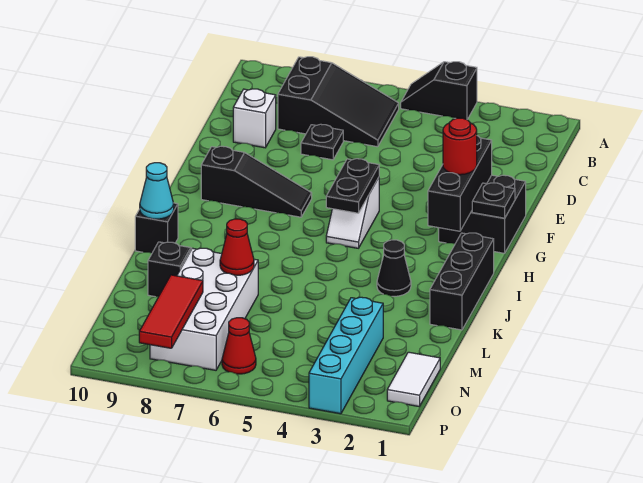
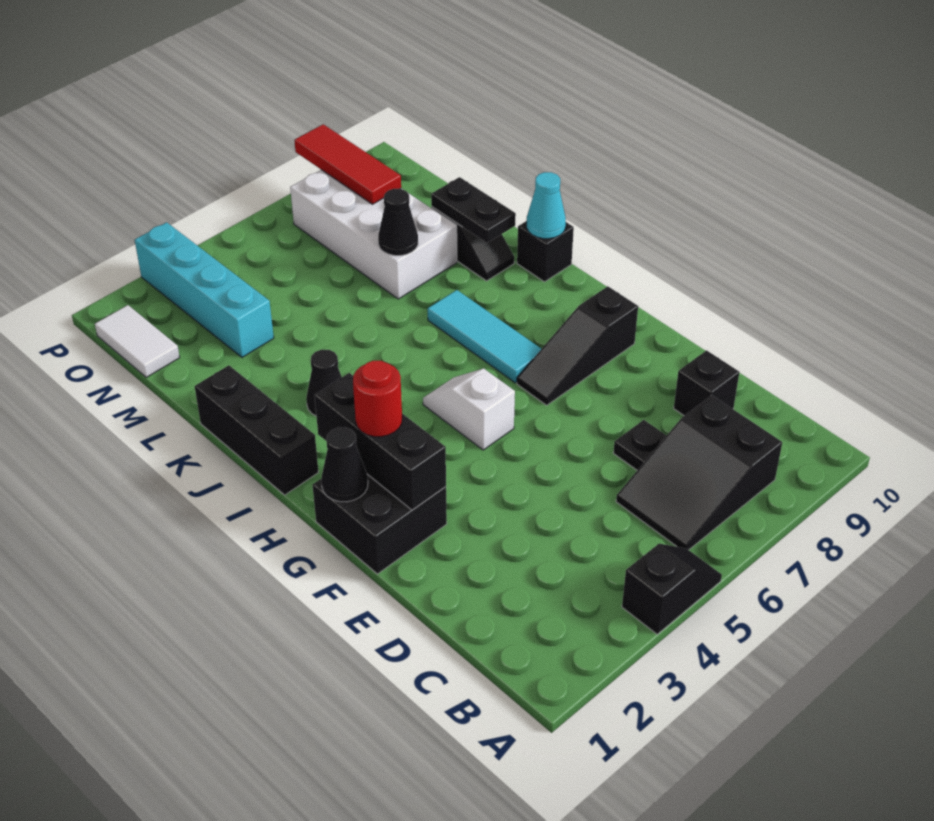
white 1x1 brick [233,89,276,148] -> black 1x1 brick [674,350,739,415]
black 1x1 plate [472,183,515,218] -> black 1x1 cone [321,427,368,502]
black 1x2 plate [326,159,379,213] -> black 1x2 plate moved to [431,177,516,243]
none -> cyan 1x3 tile [428,290,541,383]
red 1x1 cone [220,219,254,275] -> black 1x1 cone [378,189,418,256]
red 1x1 cone [222,318,256,374] -> none

